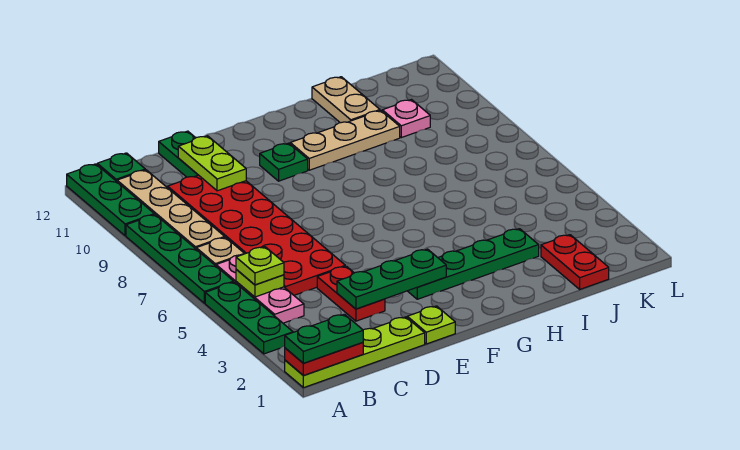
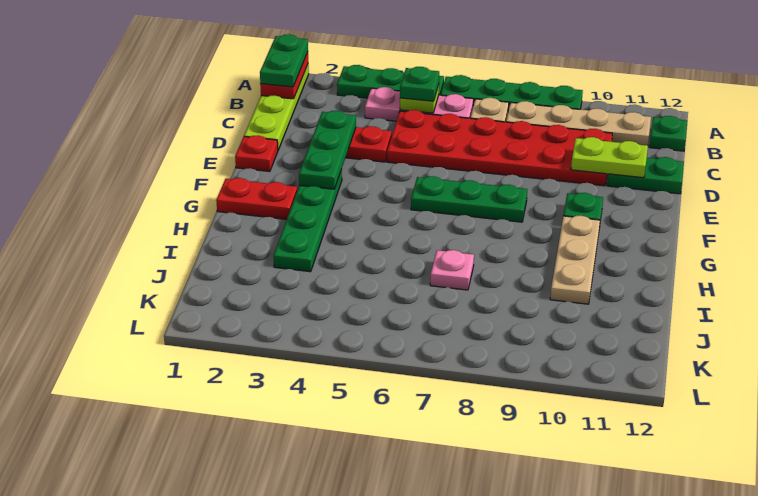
green 1x3 plate [67,164,154,236] -> green 1x3 plate moved to [411,176,527,222]
lime 1x1 plate [236,247,284,285] -> green 1x1 plate [400,67,439,101]
lime 1x1 plate [407,306,455,344] -> red 1x1 plate [235,135,278,172]
tan 1x2 plate [312,77,380,123] -> none
red 1x2 plate [541,235,609,289] -> red 1x2 plate moved to [216,178,297,219]
pink 1x1 plate [382,100,430,138] -> pink 1x1 plate moved to [430,250,474,290]

